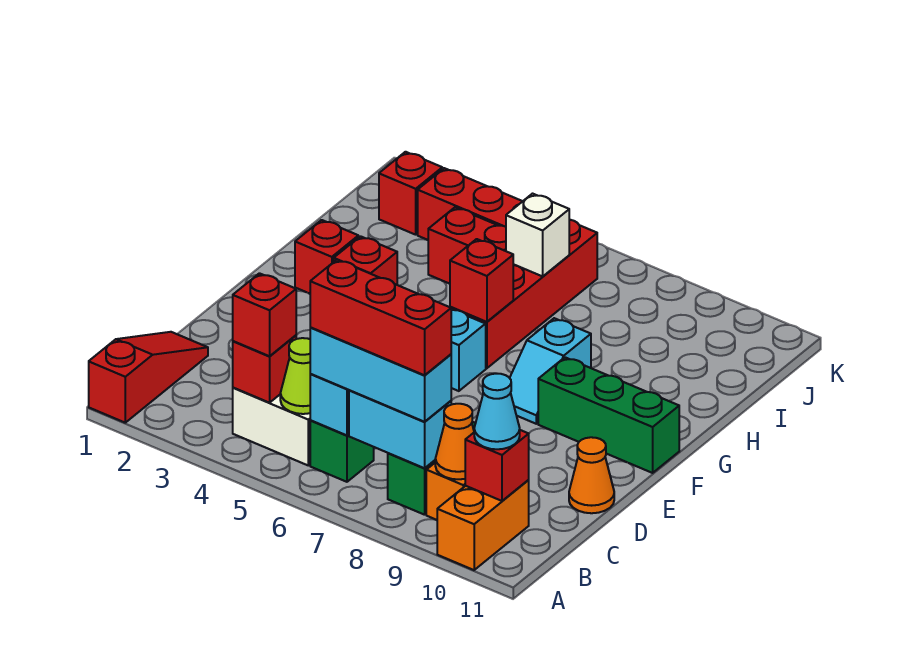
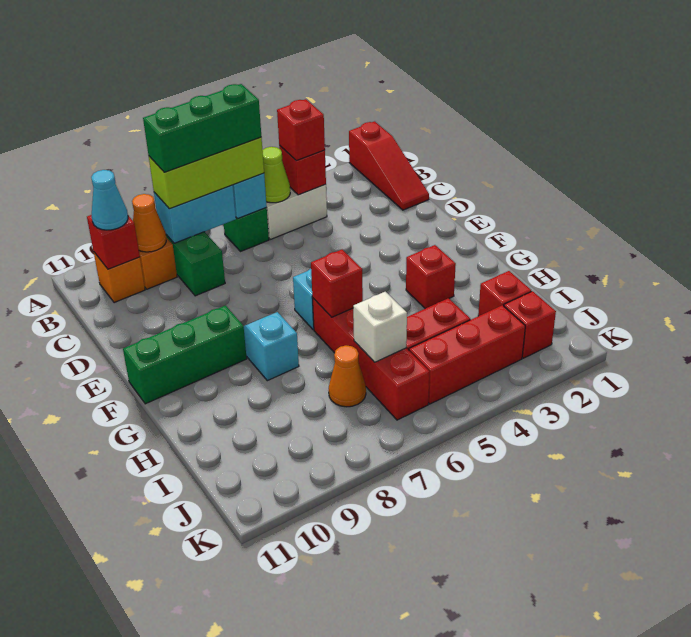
orange 1x2 brick [437,480,529,570] -> orange 1x1 brick [94,252,145,303]
cyan 1x3 brick [310,327,451,422] -> lime 1x3 brick [149,137,264,209]
red 1x3 brick [310,260,451,375] -> green 1x3 brick [143,84,261,172]
orange 1x1 cone [569,437,614,513] -> orange 1x1 cone moved to [329,345,366,407]
red 1x1 brick [295,220,358,294] -> red 1x1 brick moved to [478,271,531,316]

